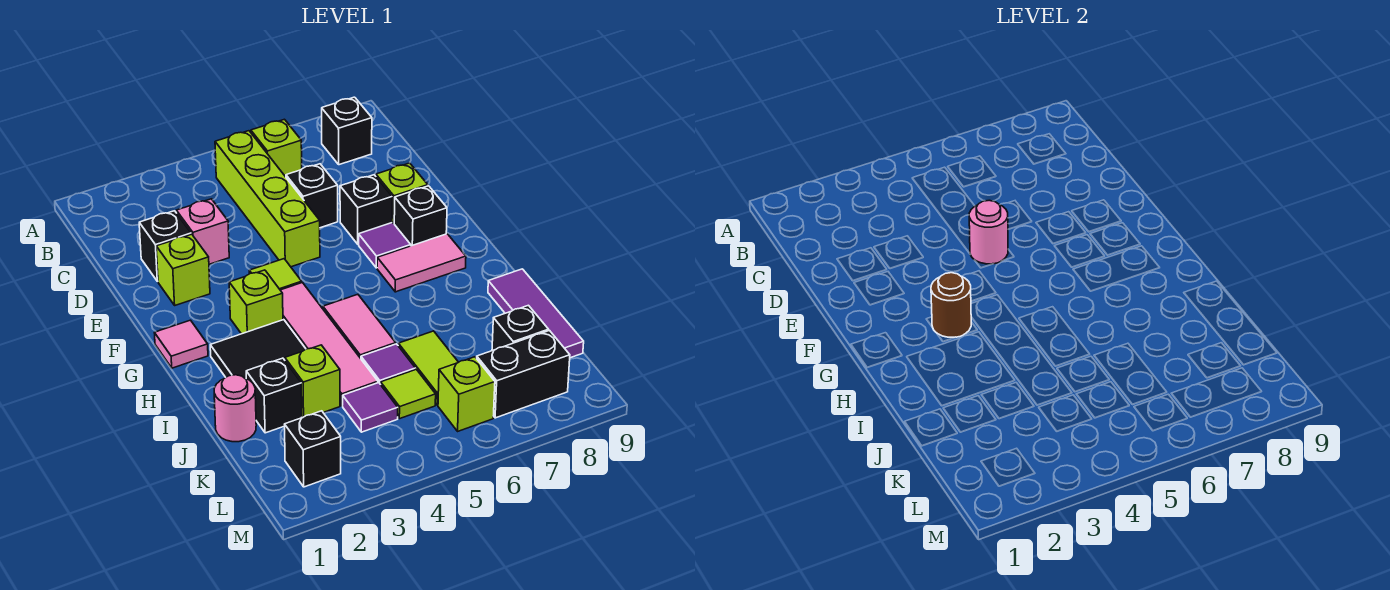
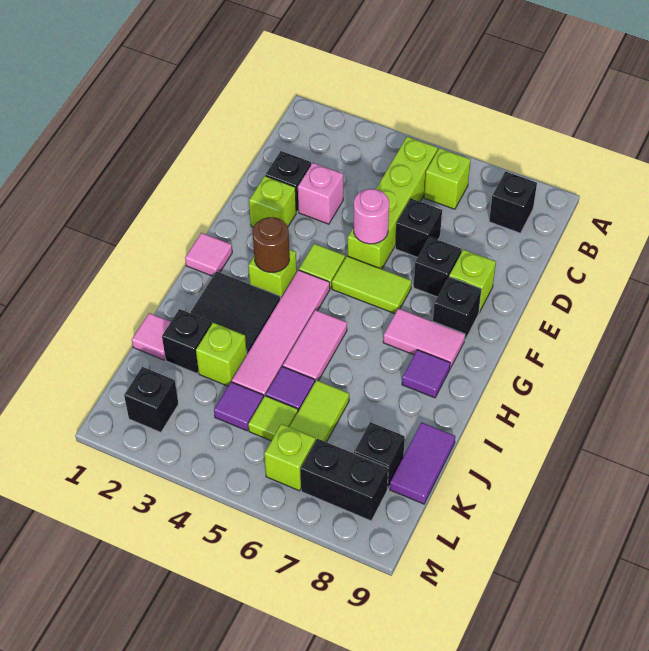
none -> lime 1x2 tile [332,256,412,314]
purple 1x1 tile [359,223,411,268] -> purple 1x1 tile moved to [402,350,450,398]
purple 1x3 tile [488,269,584,358] -> purple 1x2 tile [390,422,455,504]
pink 1x1 round brick [214,375,256,442] -> pink 1x1 tile [132,313,171,360]

